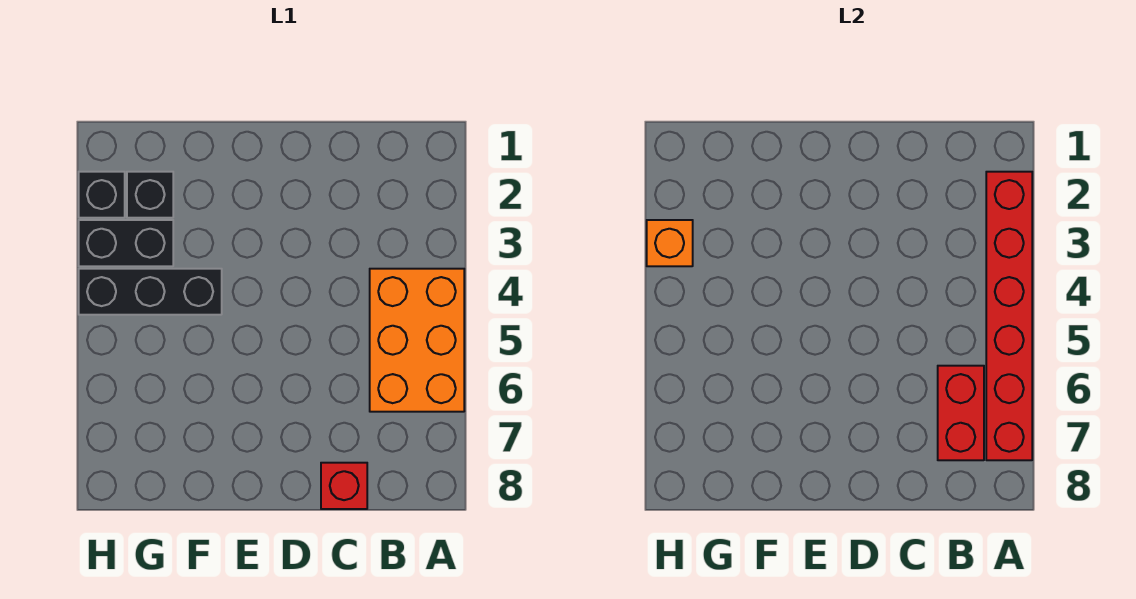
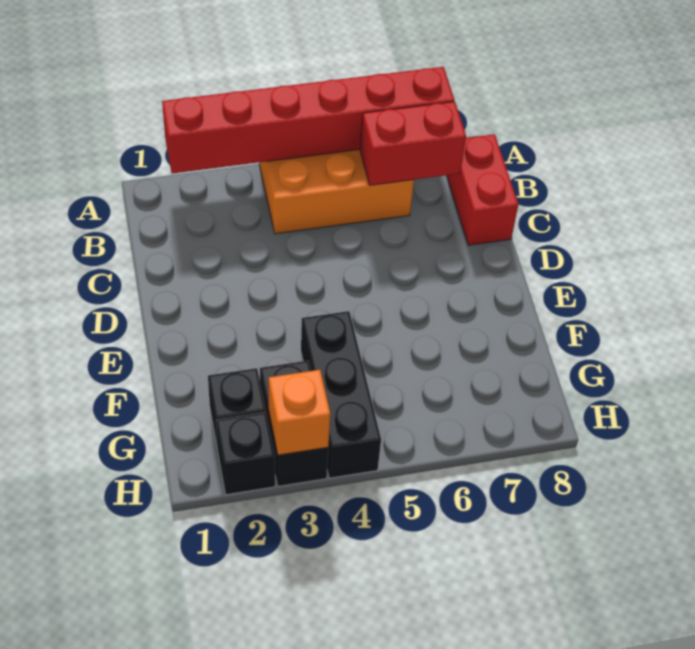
red 1x1 brick [321,463,367,509] -> red 1x2 brick [447,134,518,245]

